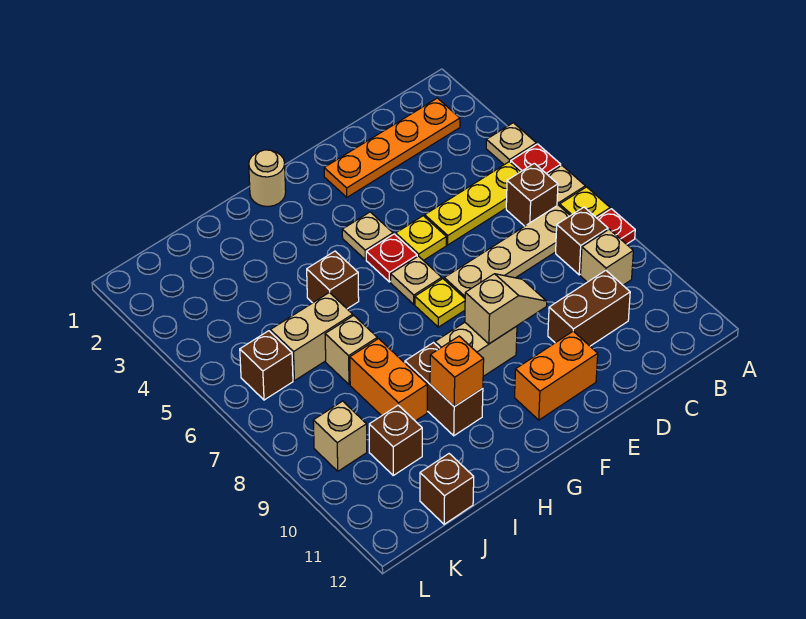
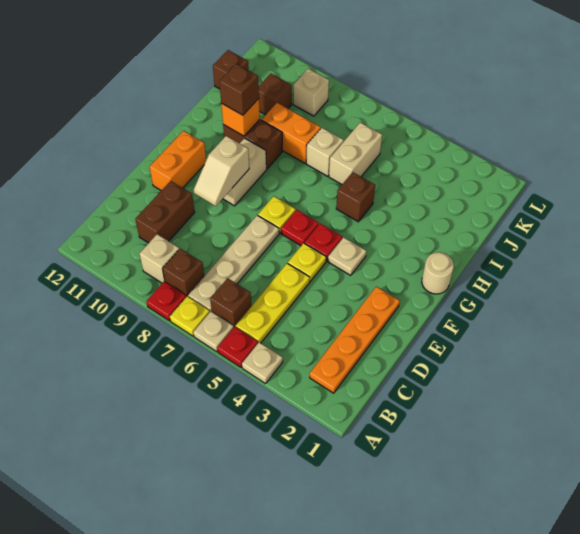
tan 1x1 plate [391,256,442,304] -> red 1x1 plate [281,210,319,246]
brown 1x1 brick [240,331,293,400] -> brown 1x1 brick moved to [219,64,259,115]

